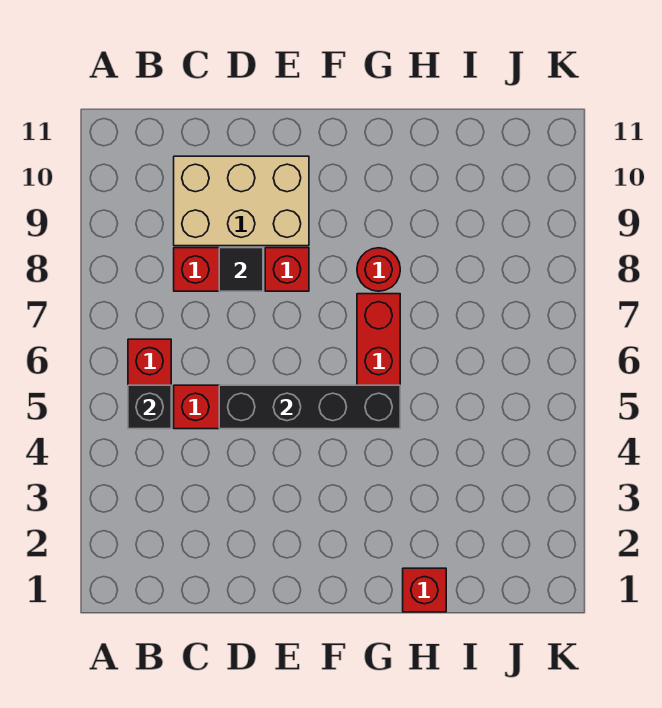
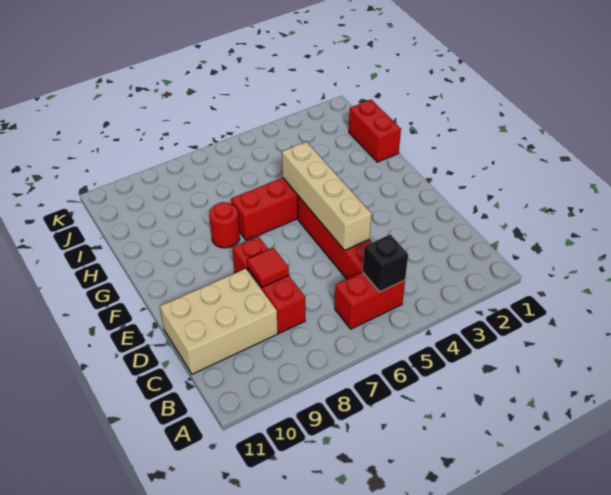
tan 2x3 brick [174,156,309,246] -> tan 2x3 brick turned to [160,269,278,374]
black 1x4 brick [219,385,400,429] -> tan 1x4 brick [282,142,371,250]
black 1x1 tile [219,248,263,291] -> red 1x1 tile [247,248,289,287]
red 1x1 brick [403,568,446,612] -> red 1x2 brick [349,100,401,162]

